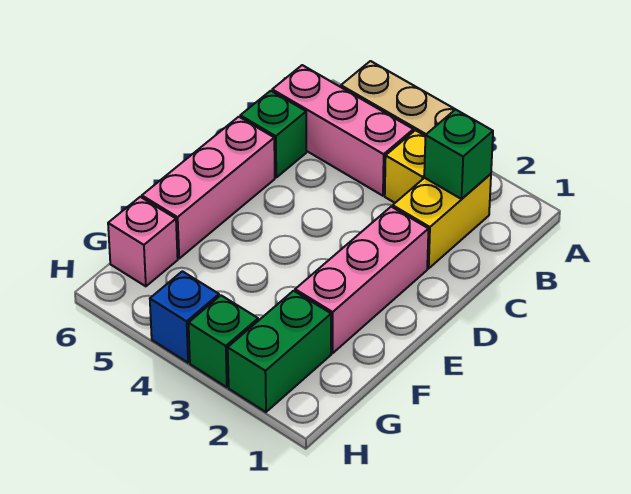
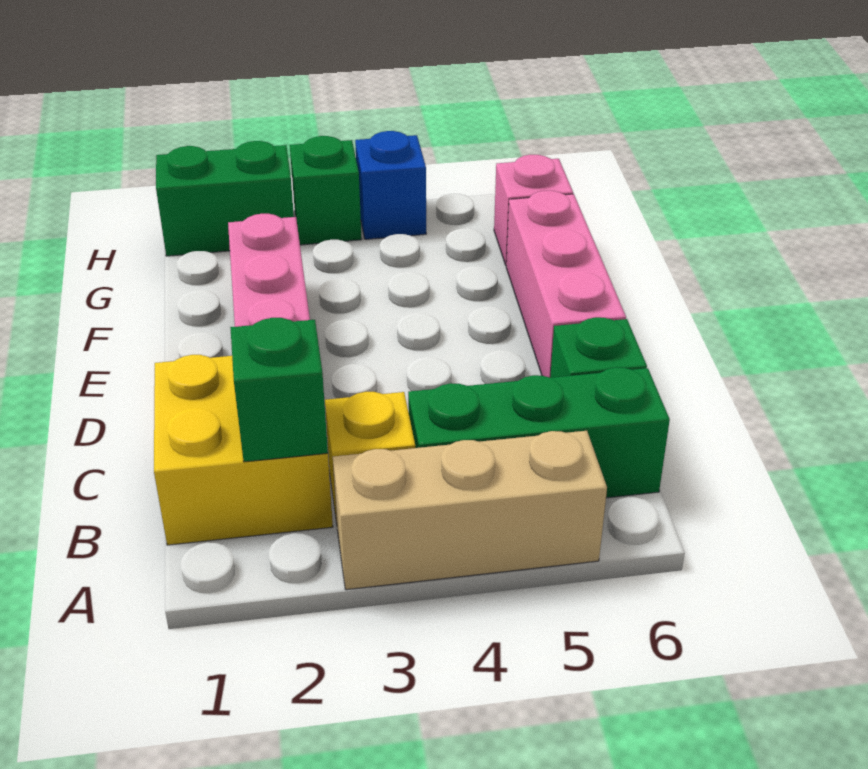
yellow 1x2 brick [393,174,491,268] -> yellow 2x2 brick [154,355,333,545]
pink 1x3 brick [272,65,413,196] -> green 1x3 brick [408,367,670,498]
green 1x2 brick [228,291,331,412] -> green 1x2 brick turned to [156,141,294,256]

